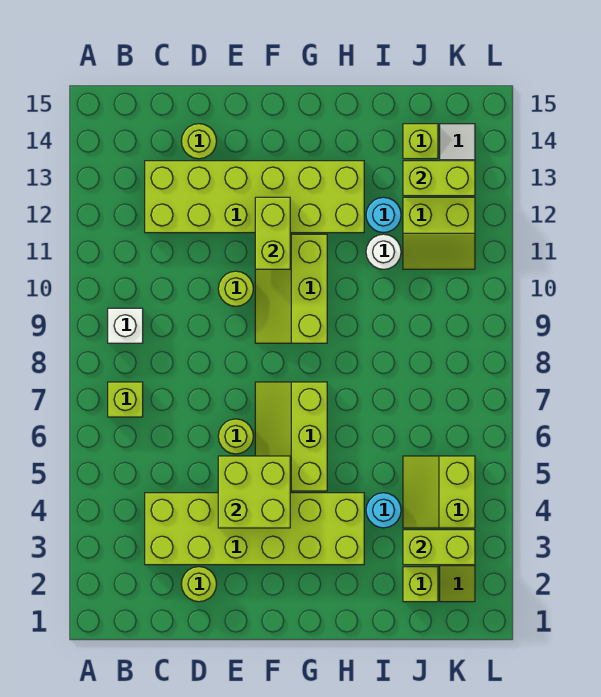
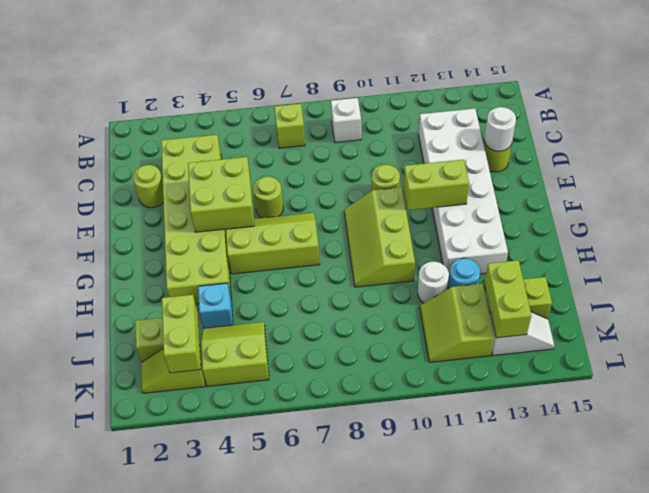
lime 2x6 brick [145,161,364,233] -> white 2x6 brick [419,109,508,275]
none -> white 1x1 round brick [484,107,516,151]
lime 2x3 slope [255,234,327,343] -> lime 2x3 slope turned to [344,187,415,287]
cyan 1x1 round brick [366,493,401,528] -> cyan 1x1 brick [198,283,233,328]

